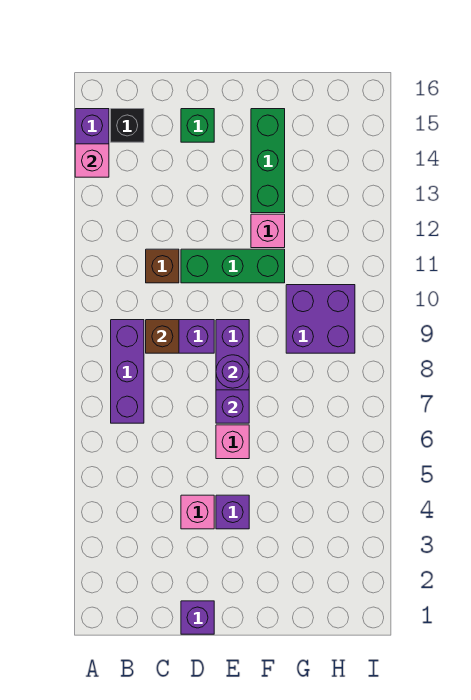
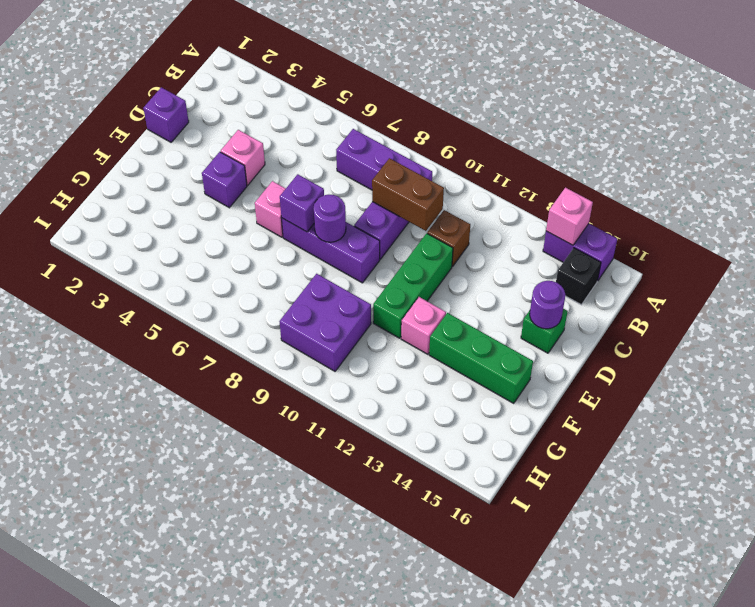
brown 1x1 brick [146,320,179,353] -> brown 1x2 brick [372,158,444,231]
none -> purple 1x1 round brick [530,281,565,329]

